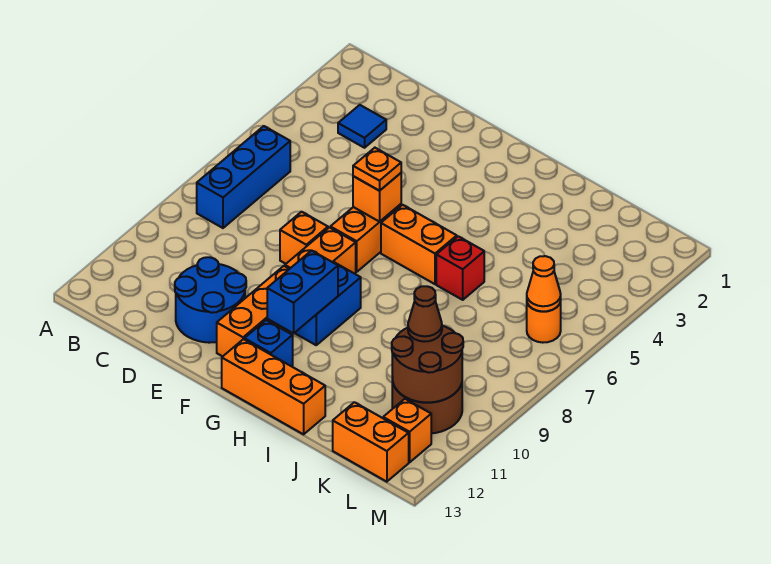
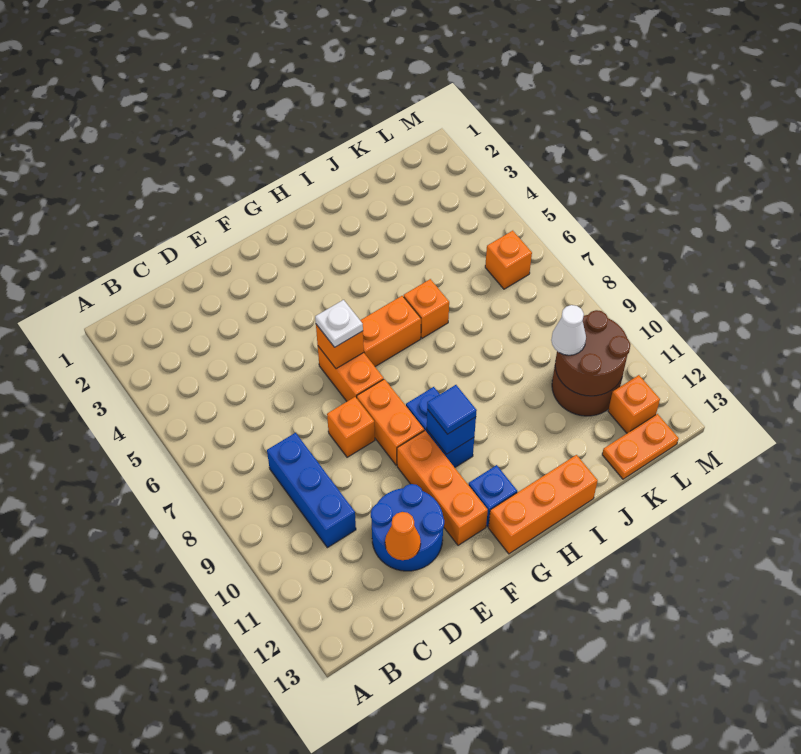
blue 1x3 brick [197,126,290,228] -> blue 1x3 brick moved to [267,433,356,548]
blue 1x1 tile [338,105,386,148] -> blue 1x1 tile moved to [427,385,477,434]
orange 1x1 plate [353,148,401,191] -> white 1x1 plate [315,300,363,347]
blue 1x2 brick [267,250,338,333] -> blue 1x1 brick [427,410,476,454]
red 1x1 brick [436,236,484,300] -> orange 1x1 brick [404,279,449,338]
brown 1x1 cone [408,286,442,342] -> white 1x1 cone [551,305,586,355]
orange 1x2 brick [333,402,409,482] -> orange 1x2 plate [602,414,679,479]
orange 1x1 round brick [527,302,561,343] -> orange 1x1 brick [485,231,532,289]
orange 1x1 cone [527,256,561,311] -> orange 1x1 cone moved to [385,512,421,560]

